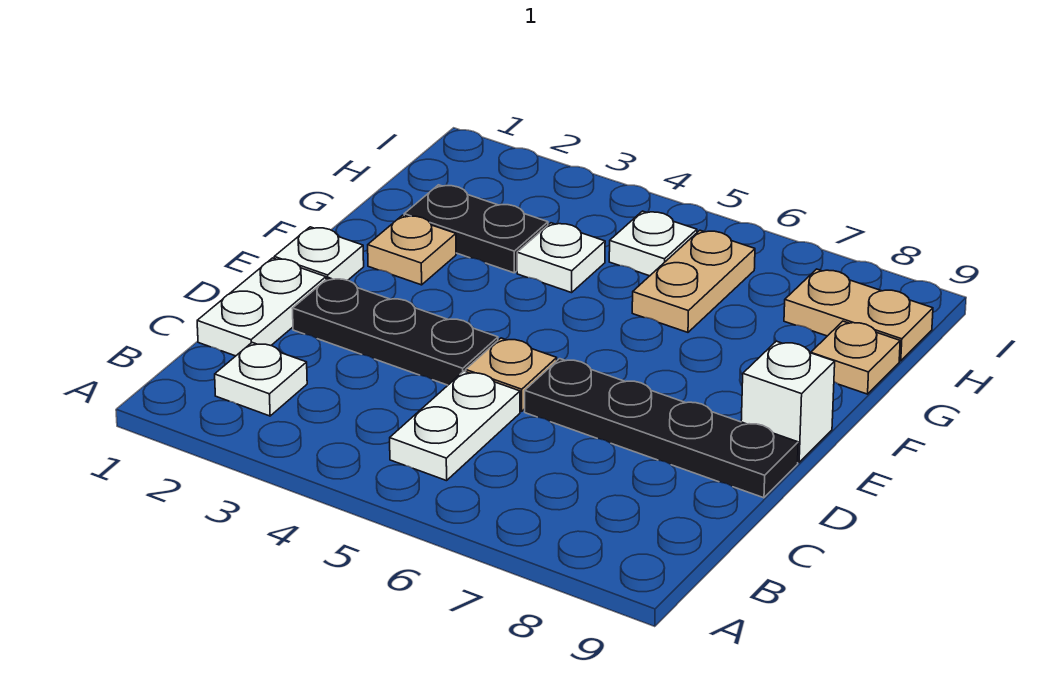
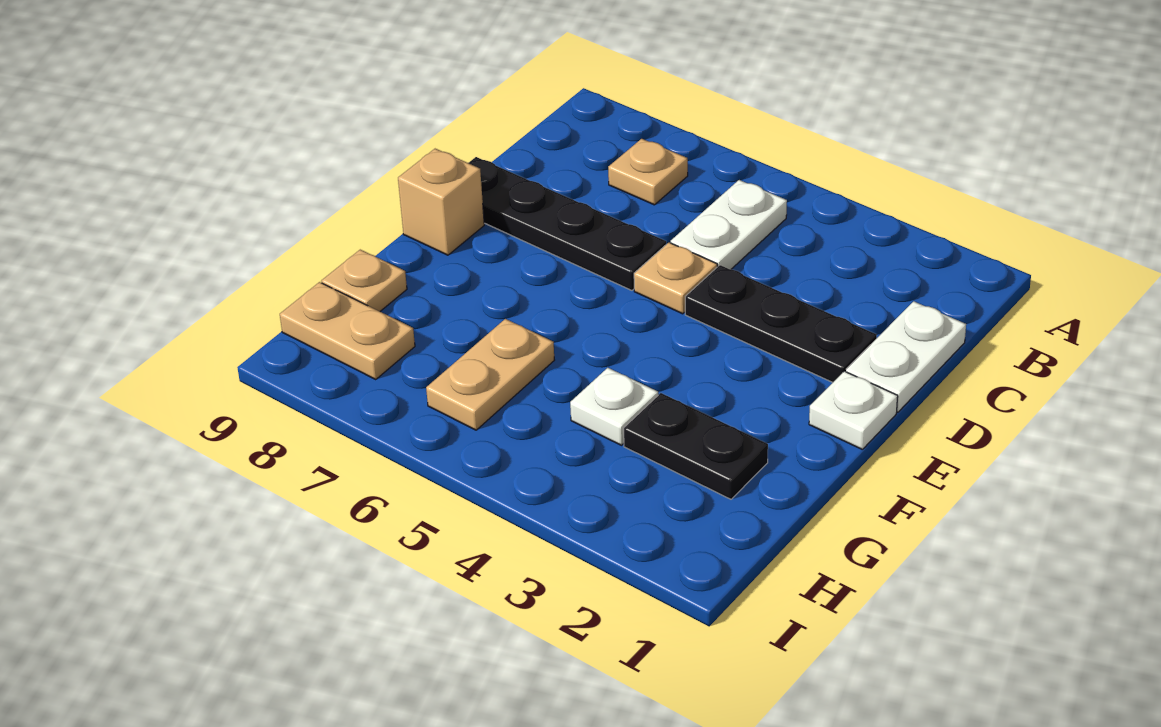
white 1x1 plate [215,343,307,416] -> none
white 1x1 brick [741,341,835,462] -> tan 1x1 brick [398,149,484,255]
tan 1x1 plate [368,215,456,285] -> tan 1x1 plate moved to [608,139,688,205]
white 1x1 plate [609,211,697,276] -> none

